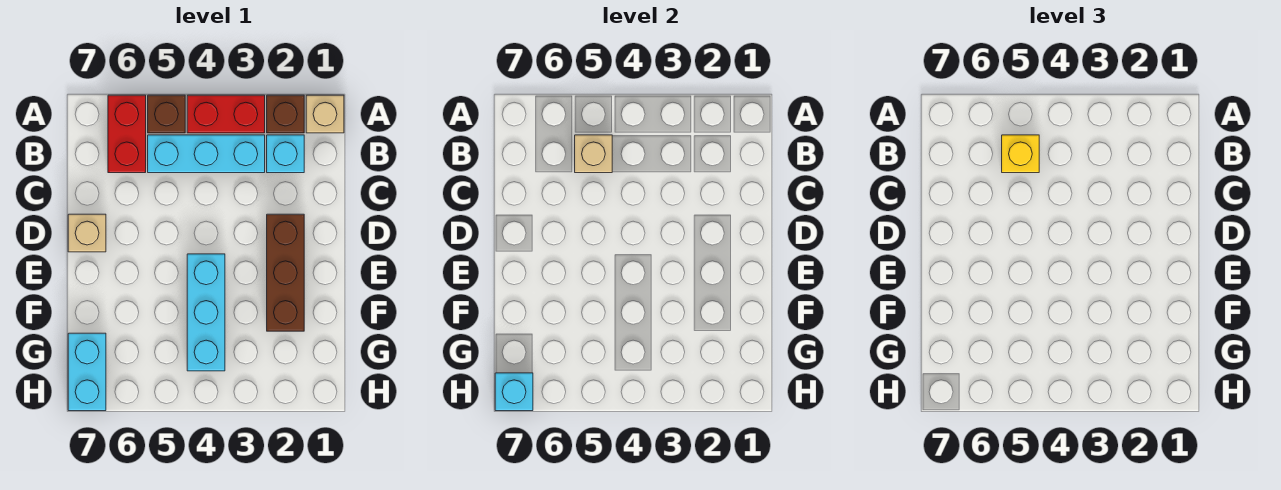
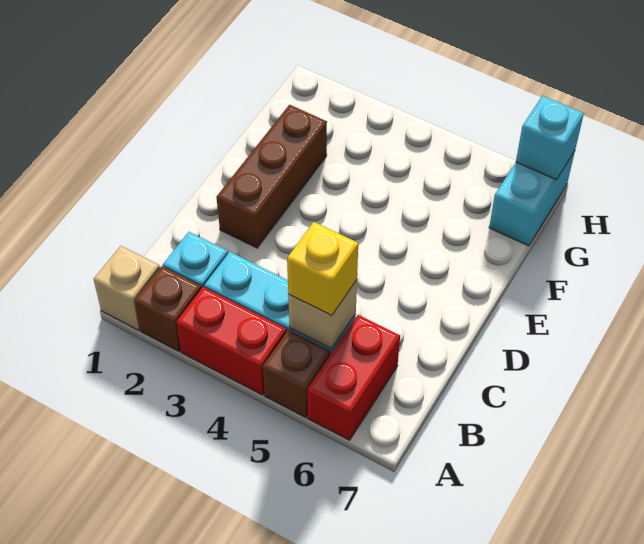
tan 1x1 brick [68,214,106,252] -> none
cyan 1x3 brick [187,254,225,371] -> none

